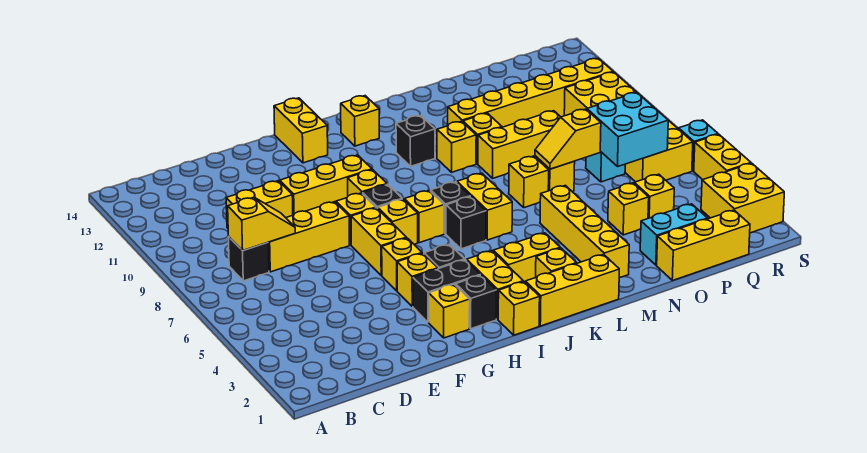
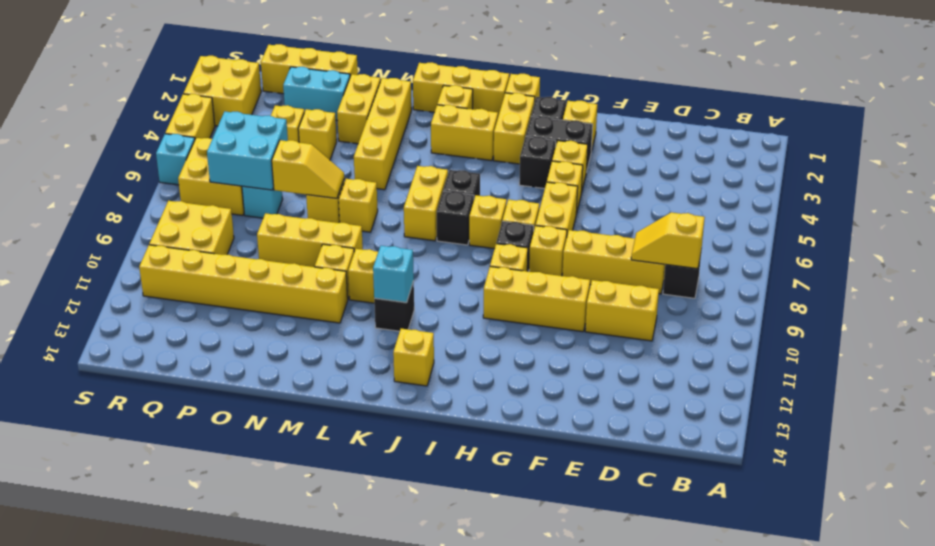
yellow 1x2 brick [274,98,328,163] -> yellow 1x2 brick moved to [337,74,381,144]
none -> cyan 1x1 brick [373,246,414,303]

